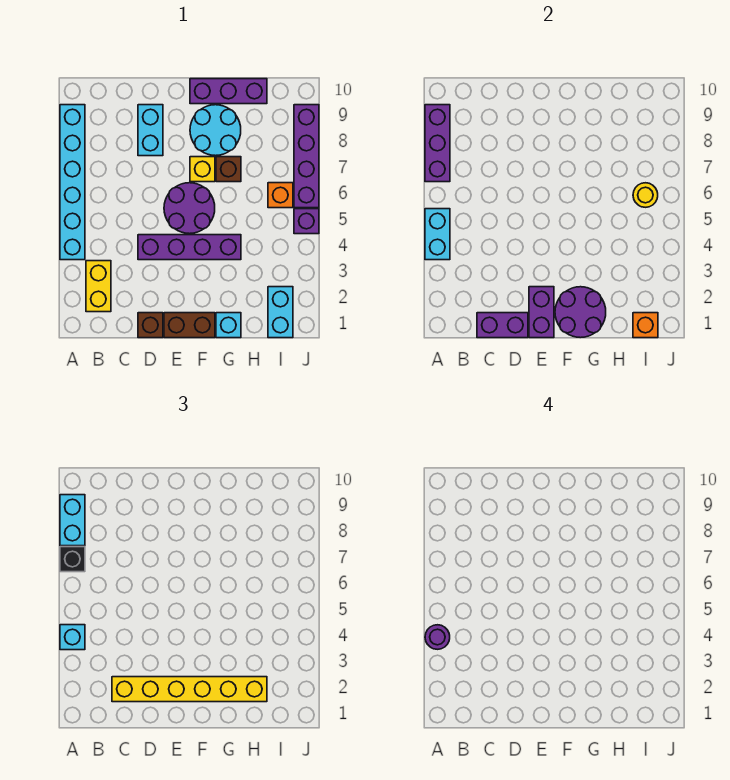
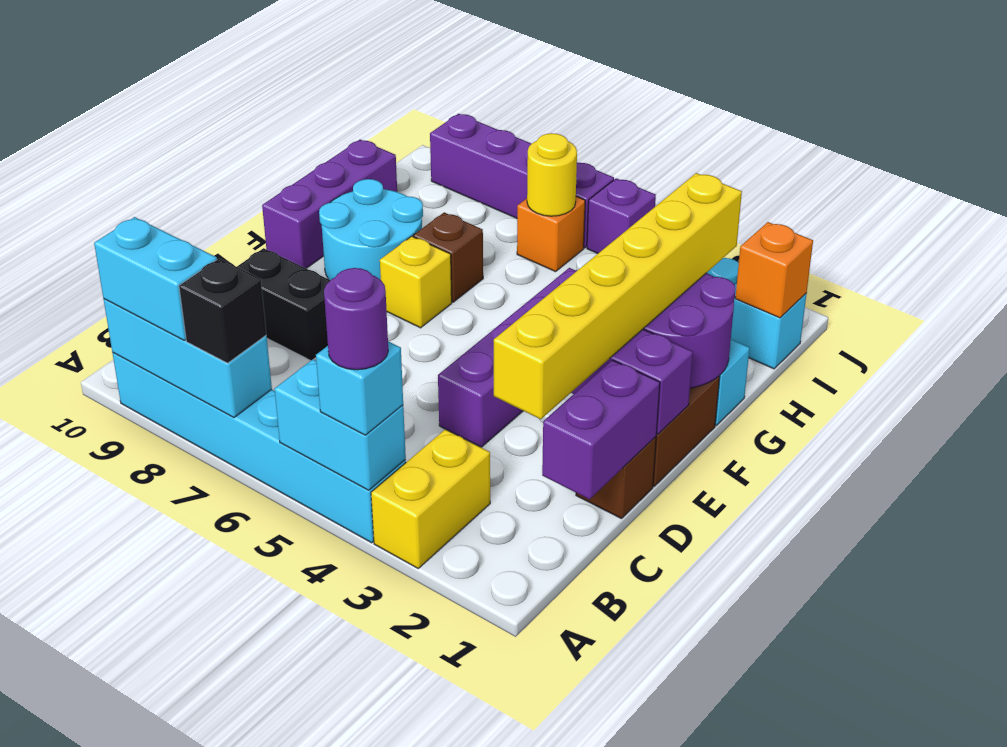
purple 1x3 brick [425,105,450,182] -> cyan 1x3 brick [104,299,272,418]
yellow 1x2 brick [86,261,111,312] -> yellow 1x2 brick turned to [371,429,490,568]
cyan 1x2 brick [138,105,163,156] -> black 1x2 brick [237,248,330,361]
purple 2x2 round brick [164,183,215,234] -> none

